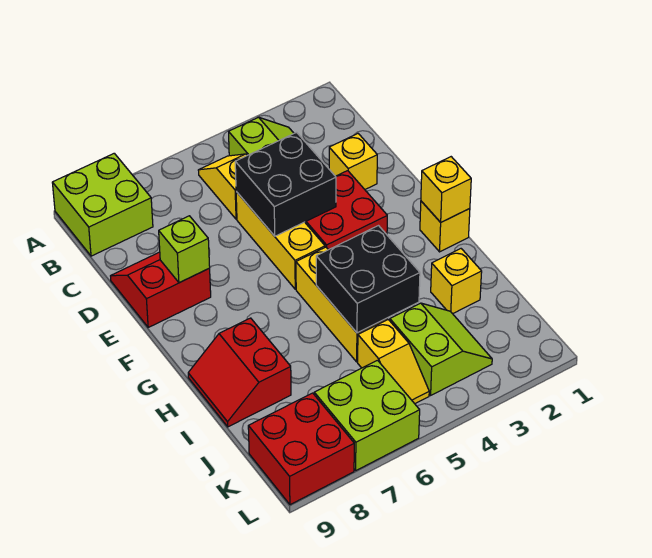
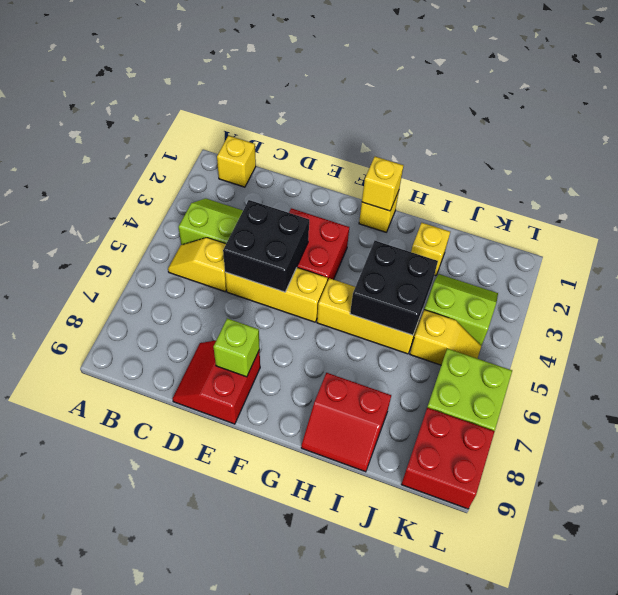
lime 2x2 brick [52,153,153,256] -> none
yellow 1x1 brick [329,134,377,189] -> yellow 1x1 brick moved to [217,136,256,187]

